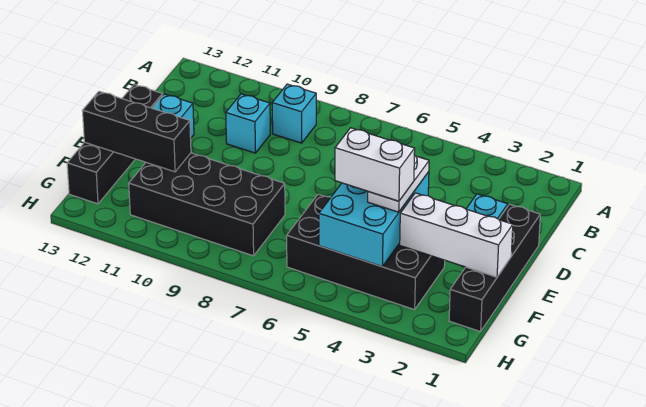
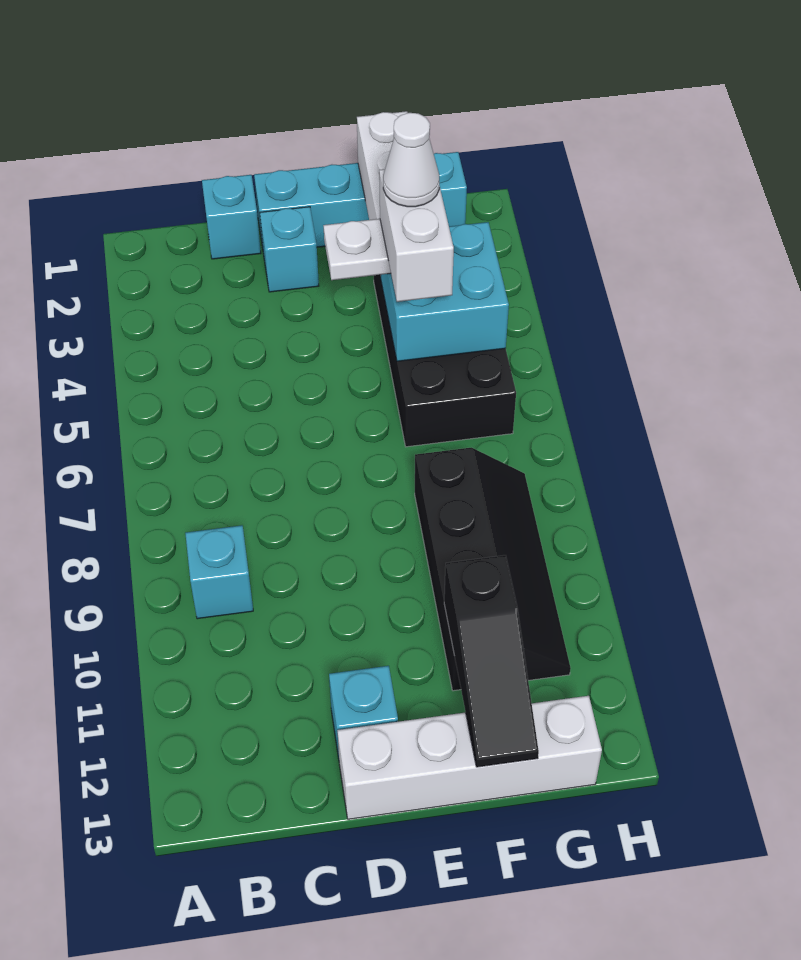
cyan 1x1 brick [226,94,270,153] -> cyan 1x1 brick moved to [202,175,261,259]
black 1x4 brick [449,204,540,332] -> cyan 1x4 brick [254,152,467,247]
black 1x4 brick [67,85,163,204] -> white 1x4 brick [337,696,602,819]
cyan 2x3 brick [319,172,429,267] -> cyan 2x2 brick [381,222,509,361]
none -> white 1x1 cone [383,113,439,207]
black 2x4 brick [129,153,285,256] -> black 2x4 slope [415,448,571,691]
black 1x3 brick [82,91,191,172] -> black 1x3 slope [444,555,539,767]

